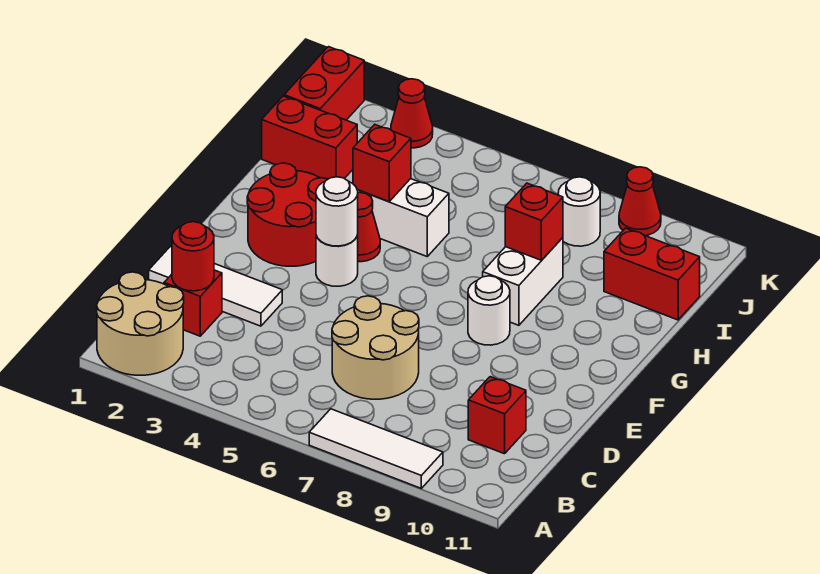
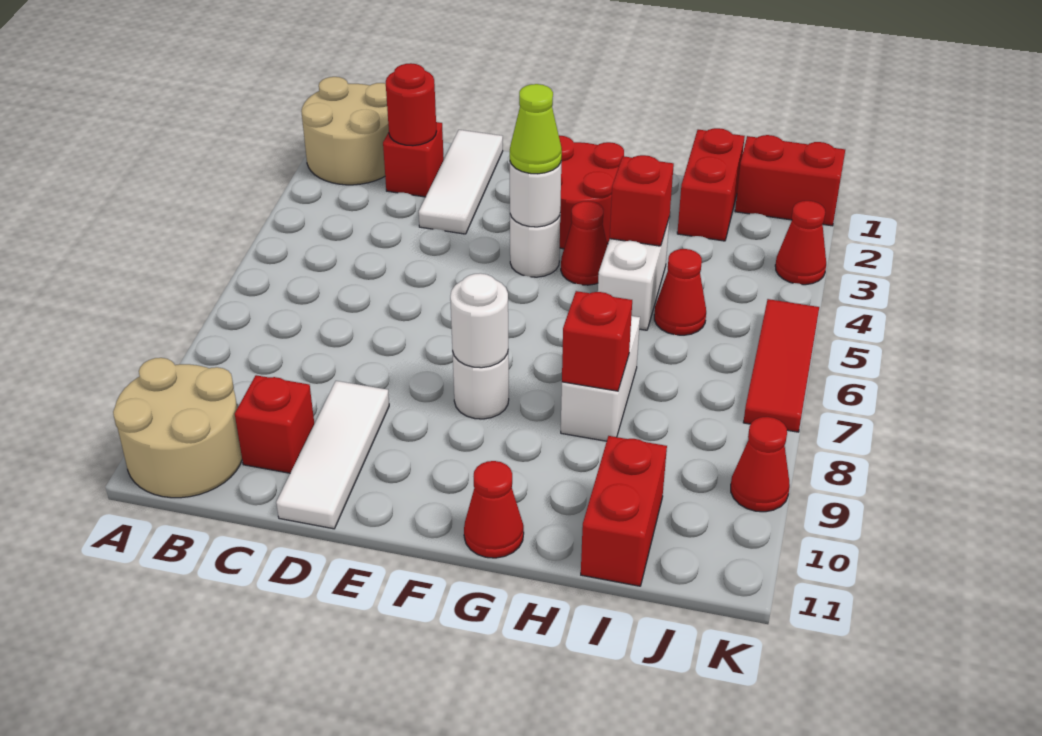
white 1x3 tile [309,409,443,488] -> white 1x3 tile moved to [276,381,389,529]
tan 2x2 round brick [332,296,419,399] -> tan 2x2 round brick moved to [113,358,242,498]
none -> lime 1x1 cone [510,84,562,174]
white 1x2 brick [483,238,563,325] -> white 1x2 brick turned to [561,316,640,441]
none -> red 1x1 cone [464,461,524,558]
none -> red 1x1 cone [654,249,706,335]
white 1x1 round brick [558,177,600,246] -> white 1x1 round brick moved to [450,273,508,368]
none -> red 1x3 tile [743,299,819,432]

